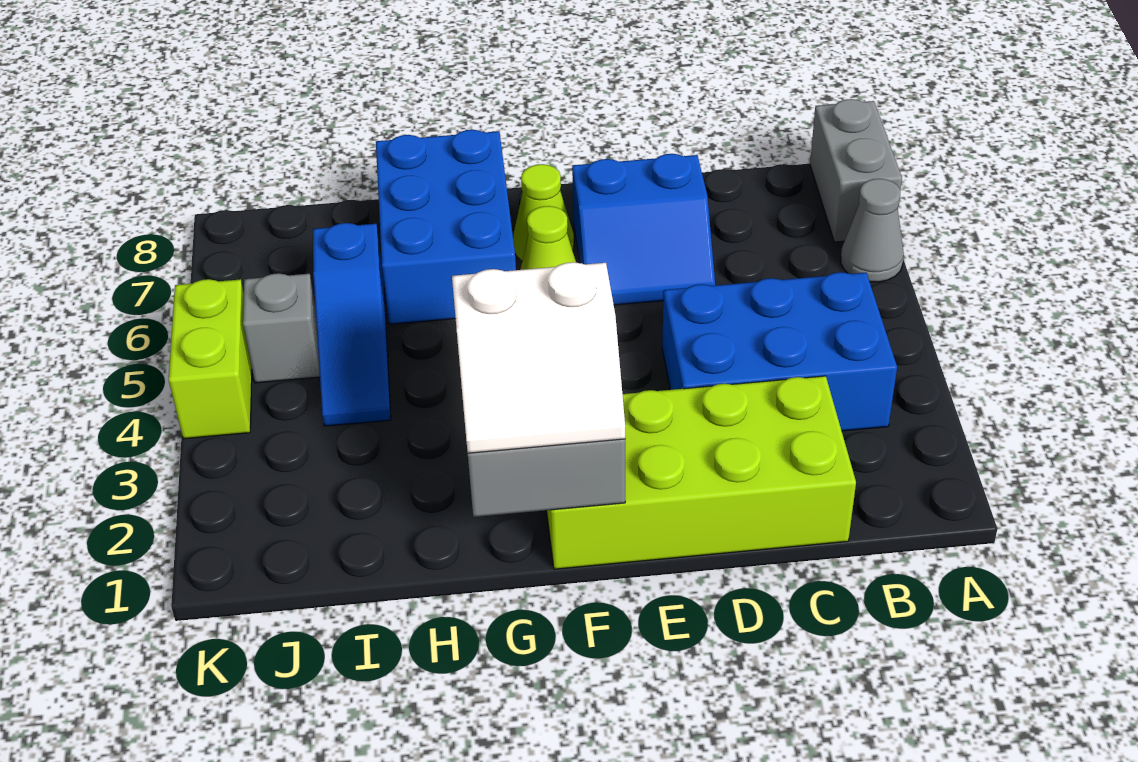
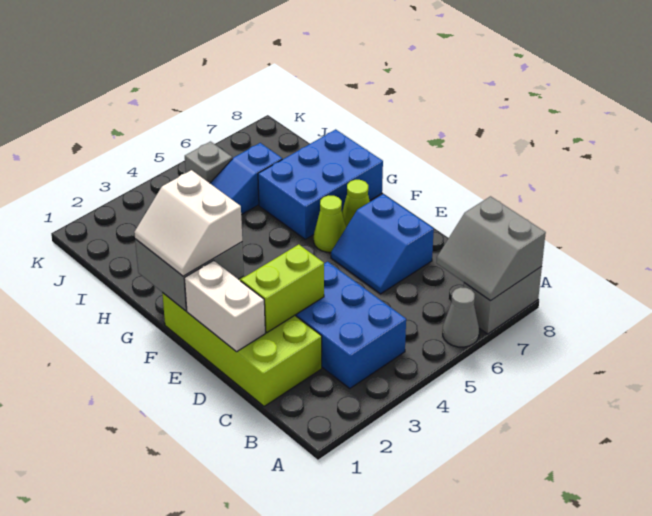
none -> grey 2x2 slope [437,196,546,301]
none -> white 1x2 brick [184,261,265,352]
lime 1x2 brick [169,279,252,439] -> lime 1x2 brick moved to [241,244,324,333]

